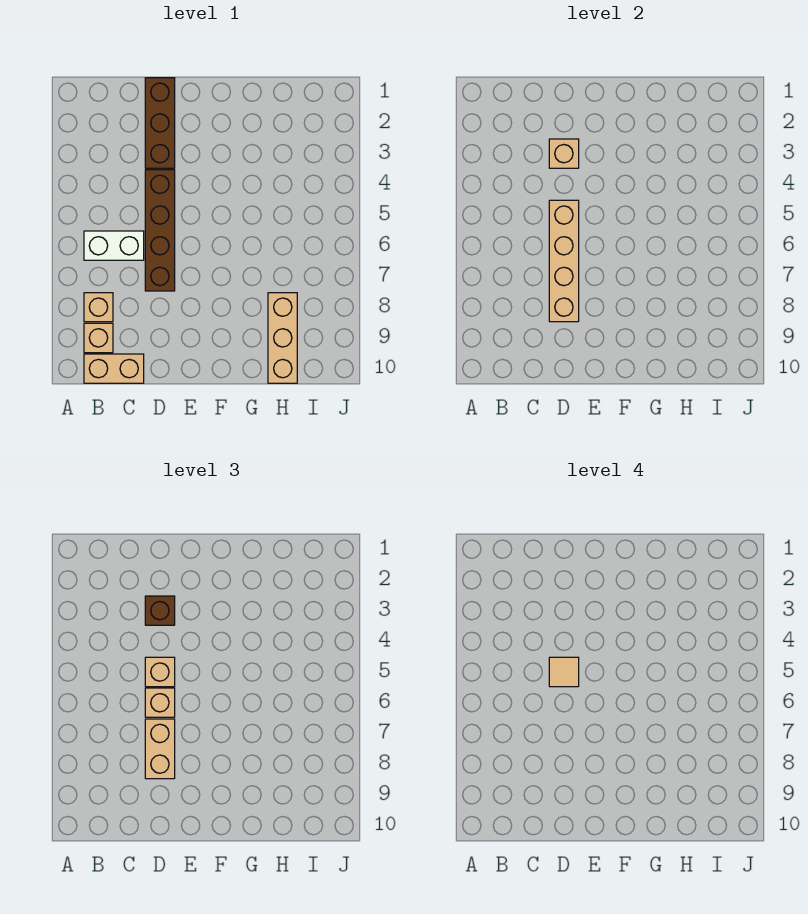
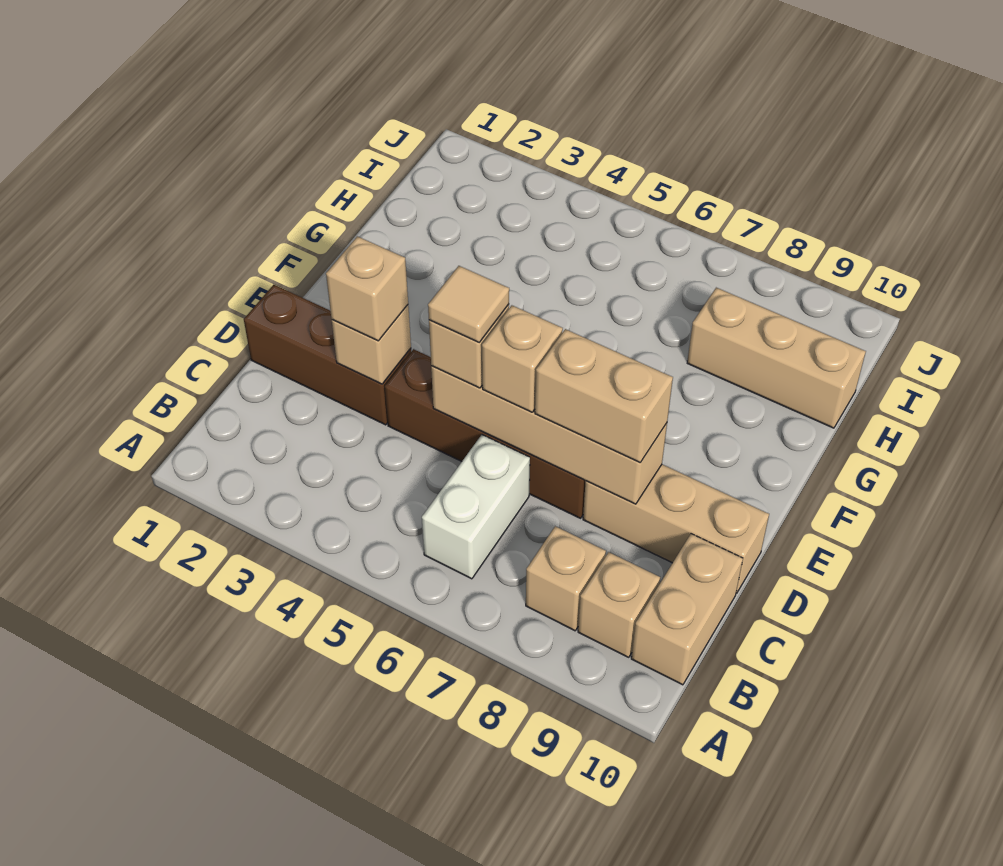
brown 1x1 brick [145,596,175,625] -> tan 1x1 brick [326,236,408,341]
none -> tan 1x3 brick [583,464,769,593]

